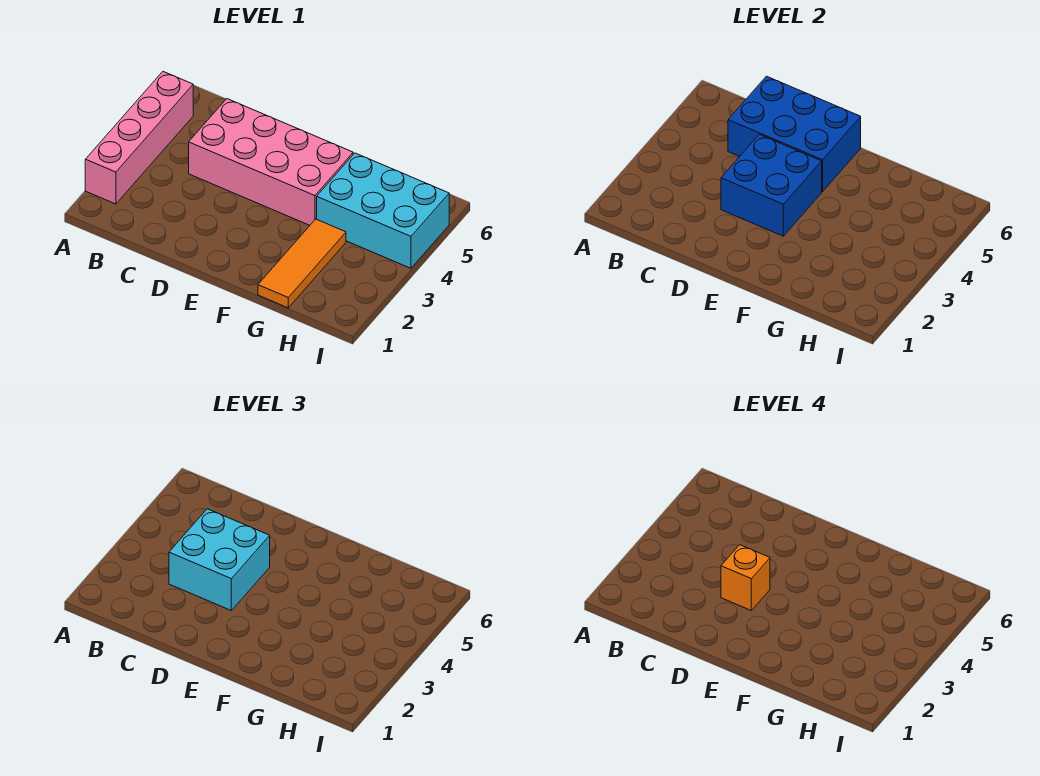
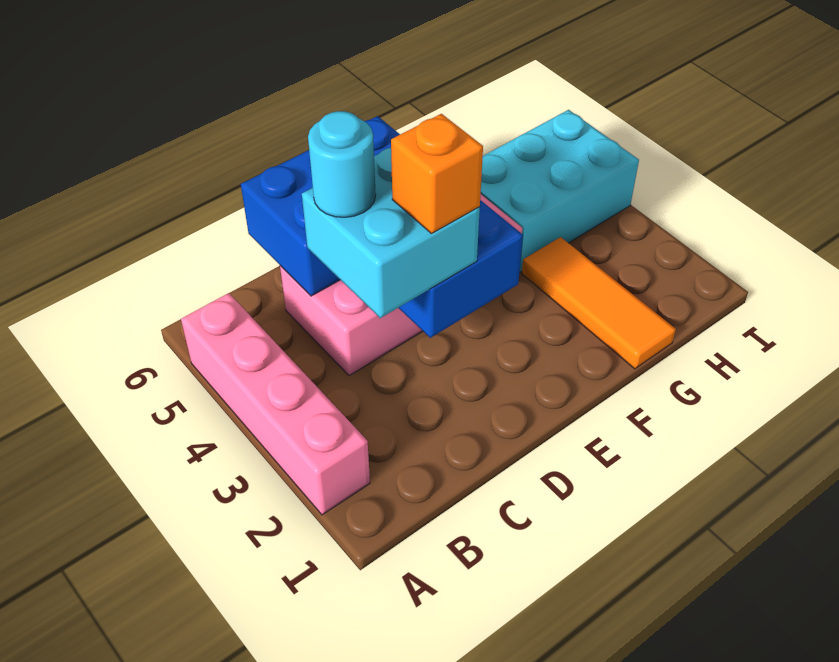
none -> cyan 1x1 round brick [308,111,376,217]

